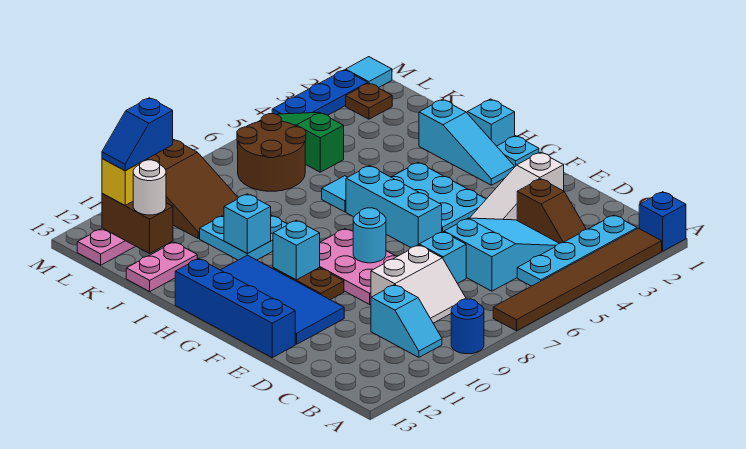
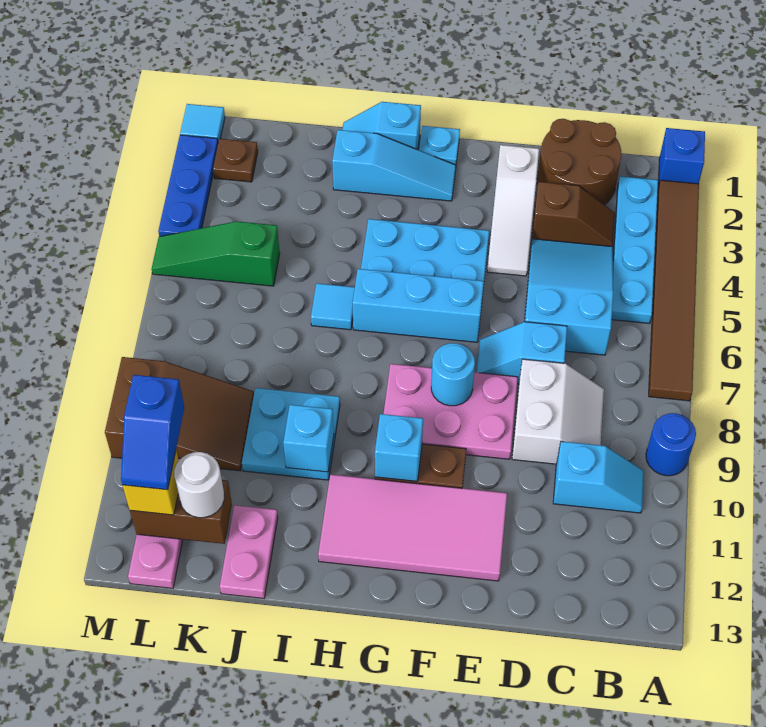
blue 2x4 tile [221,255,344,344] -> pink 2x4 tile [318,474,507,581]
blue 1x4 brick [175,259,295,358] -> none
brown 2x2 round brick [237,114,306,191] -> brown 2x2 round brick moved to [537,119,621,205]

